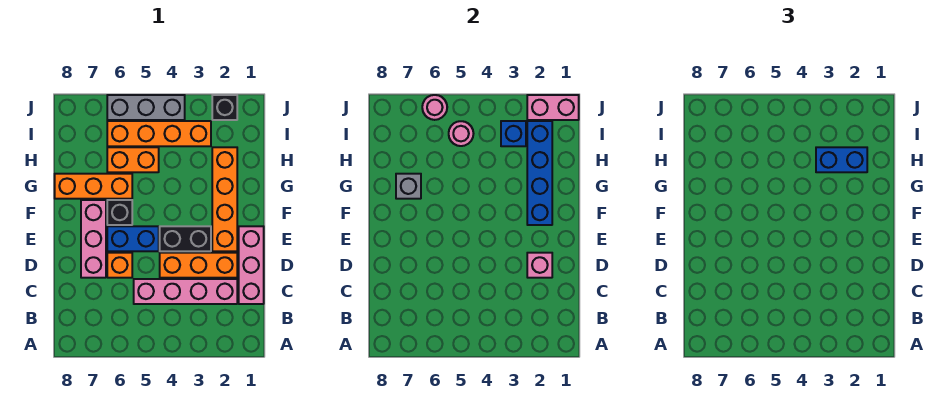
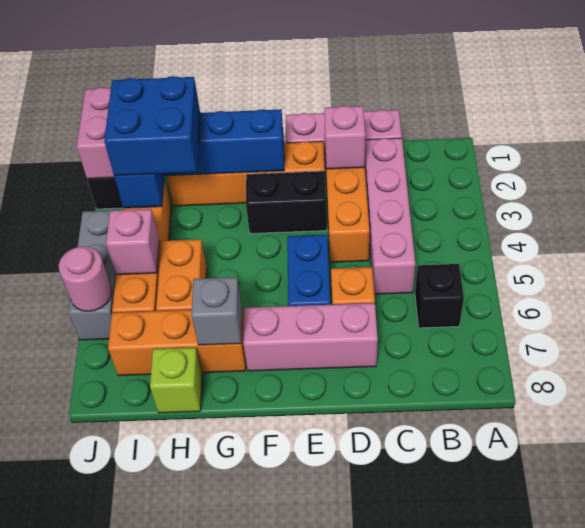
black 1x2 brick [160,226,211,251] -> black 1x2 brick turned to [246,171,327,234]
black 1x1 brick [107,200,132,225] -> black 1x1 brick moved to [415,264,464,328]
orange 1x3 brick [55,174,132,199] -> orange 1x3 brick turned to [108,310,246,376]
blue 1x2 brick [816,147,867,172] -> blue 2x2 brick [104,76,200,176]
none -> lime 1x1 brick [150,347,202,413]
pink 1x1 round brick [449,121,474,146] -> pink 1x1 brick [106,209,159,275]

